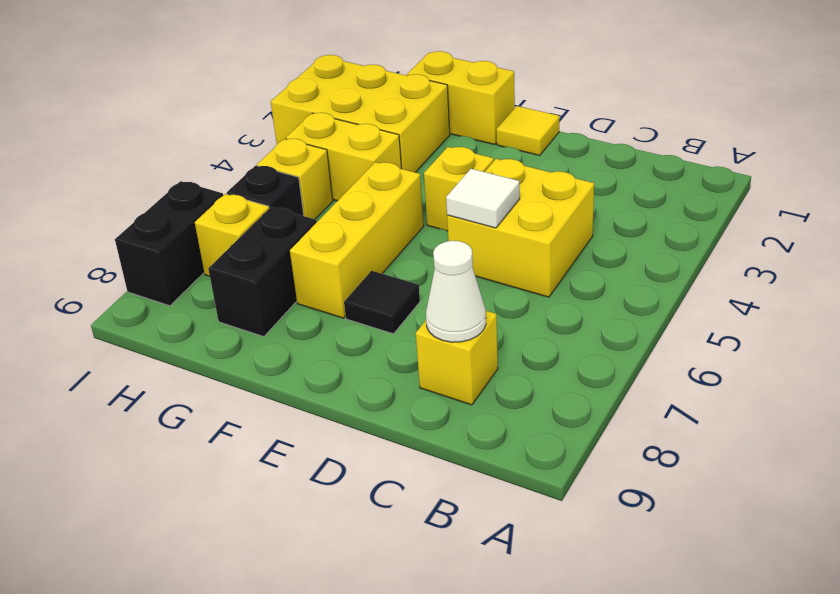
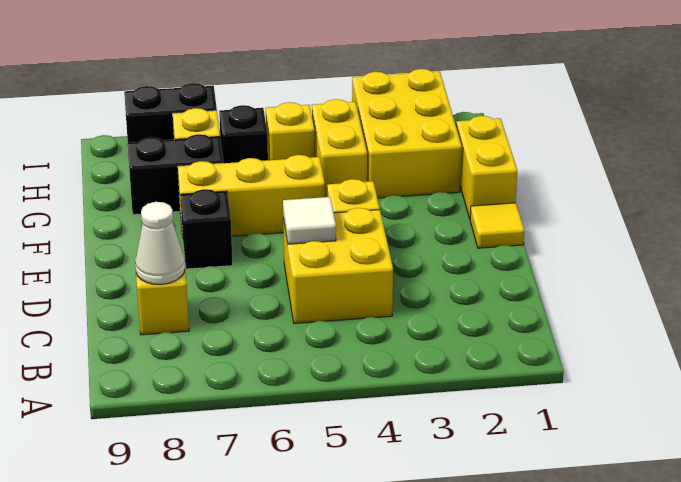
black 1x1 tile [344,271,420,334] -> black 1x1 brick [180,189,233,269]

